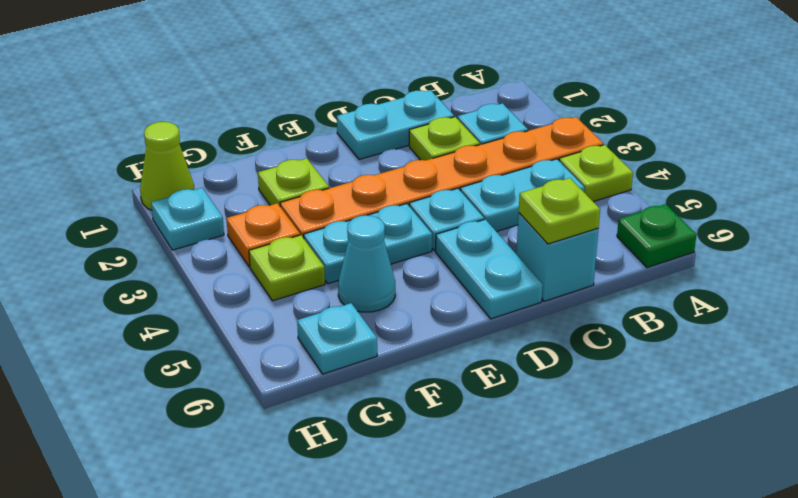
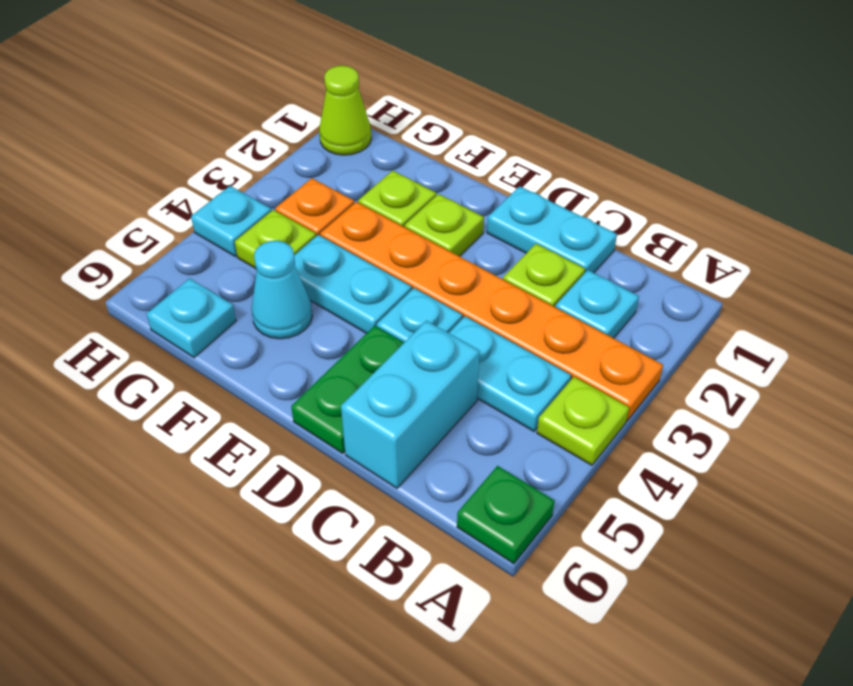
cyan 1x1 brick [516,213,598,301] -> cyan 1x2 brick [341,321,480,488]
lime 1x1 plate [519,178,600,244] -> lime 1x1 plate moved to [405,194,484,256]
cyan 1x2 plate [436,219,543,319] -> green 1x2 plate [291,326,404,453]
cyan 1x1 plate [151,188,224,250] -> cyan 1x1 plate moved to [191,186,271,256]

